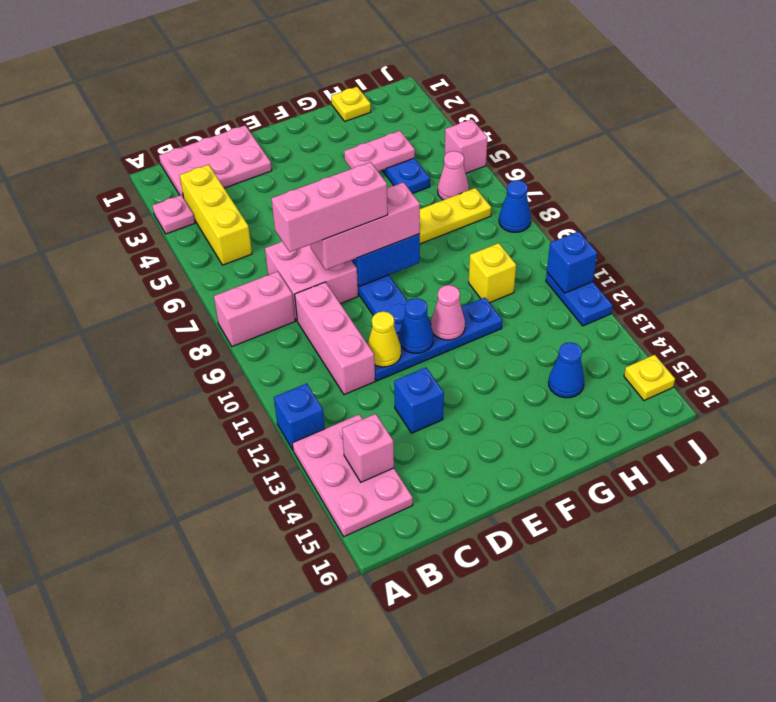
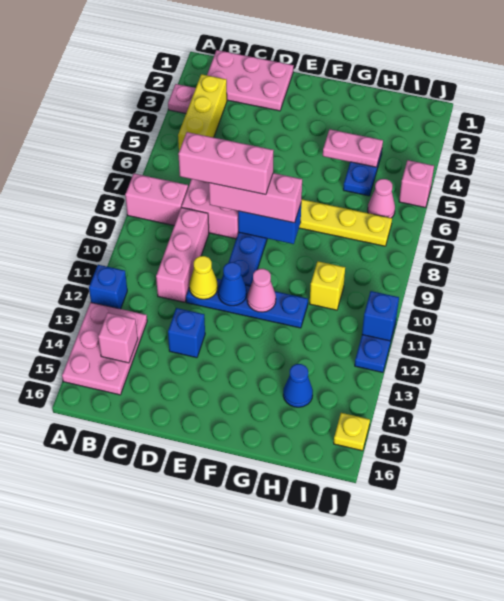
yellow 1x1 plate [331,87,371,121] -> none
blue 1x1 cone [499,180,531,232] -> none

